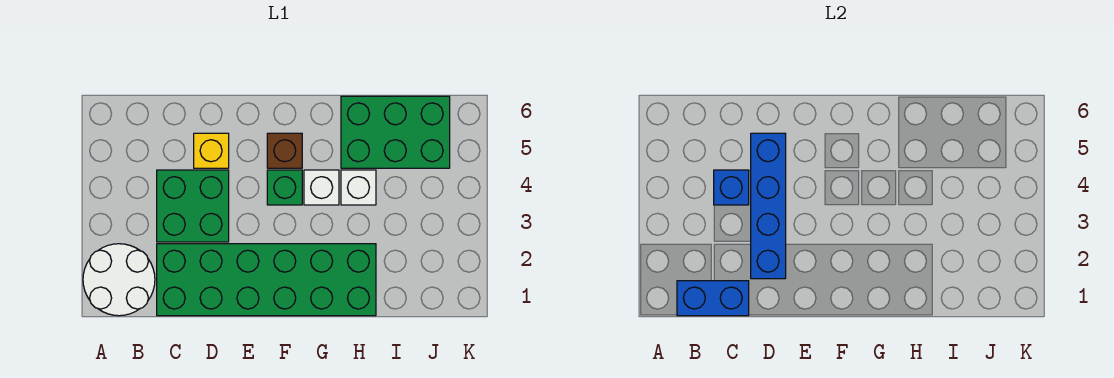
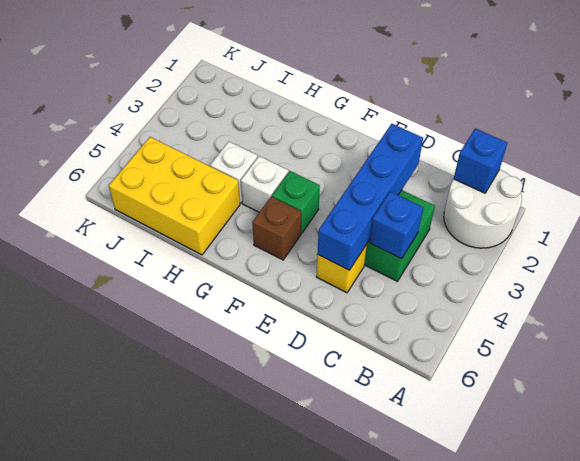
blue 1x2 brick [677,281,749,316] -> blue 1x1 brick [454,128,507,193]
green 2x6 brick [157,244,376,316] -> none
green 2x3 brick [341,96,450,168] -> yellow 2x3 brick [109,137,240,255]

